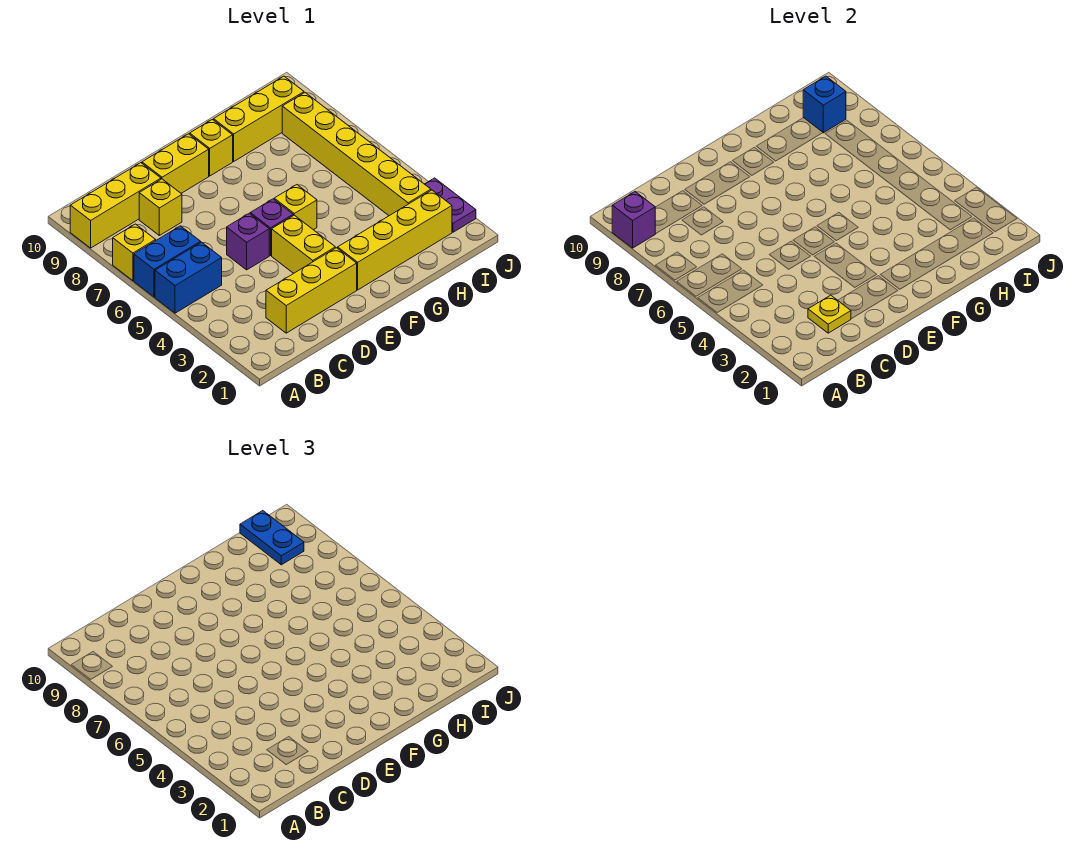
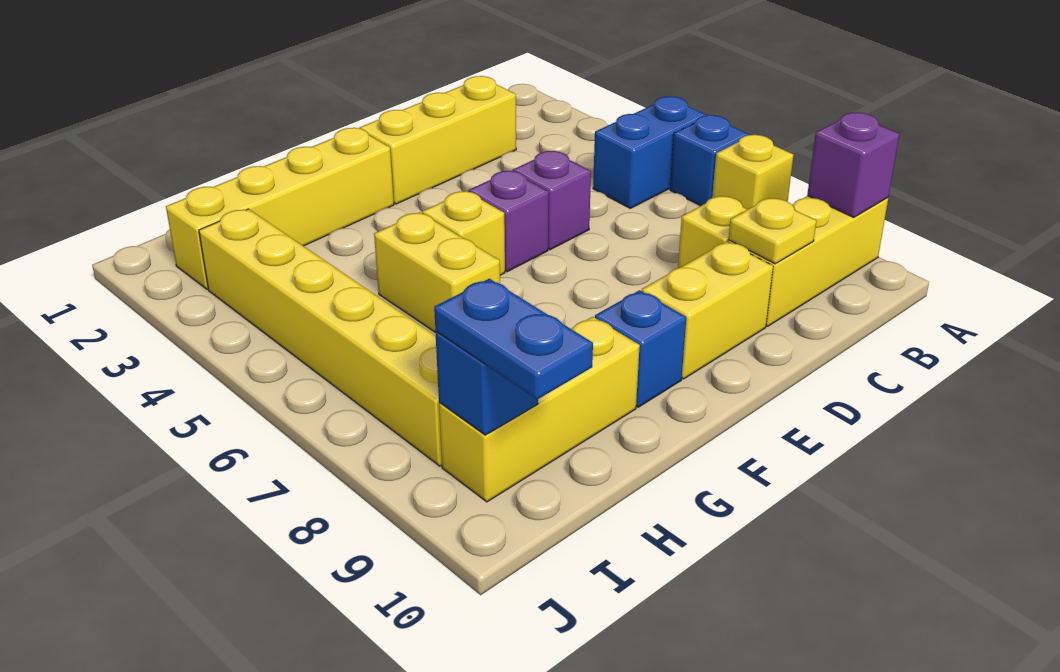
blue 1x2 brick [134,226,201,297] -> blue 1x1 brick [670,115,749,206]
yellow 1x1 plate [808,295,851,333] -> yellow 1x1 plate moved to [729,198,816,264]
yellow 1x2 brick [272,215,335,273] -> yellow 1x2 brick moved to [374,212,500,332]
yellow 1x1 brick [190,119,233,176] -> blue 1x1 brick [595,290,686,407]
purple 1x2 plate [425,178,476,232] -> none

